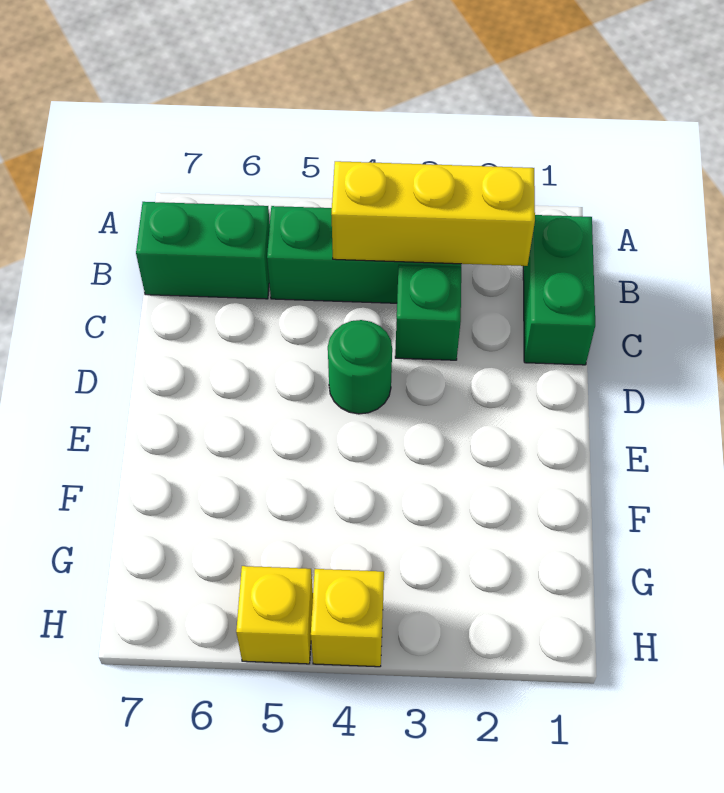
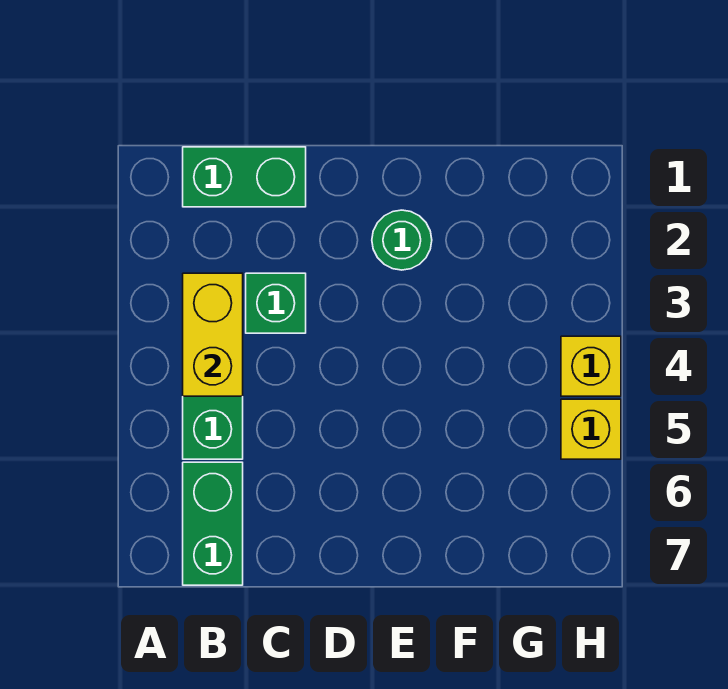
yellow 1x3 brick [331,161,535,266] -> yellow 1x2 brick [183,273,243,396]
green 1x1 round brick [328,320,392,414] -> green 1x1 round brick moved to [372,210,432,270]

